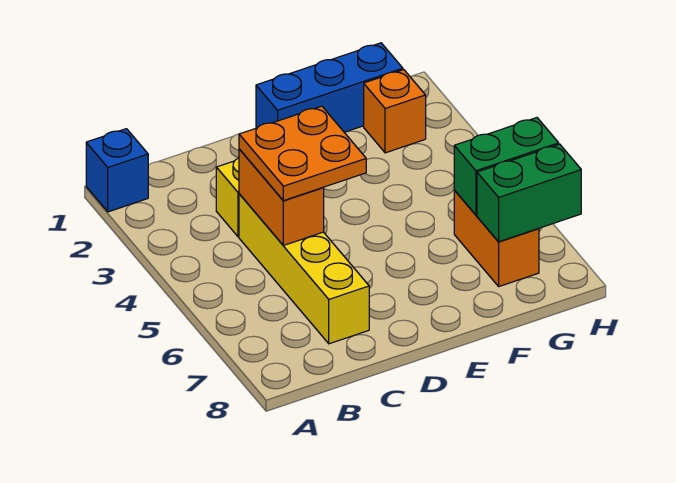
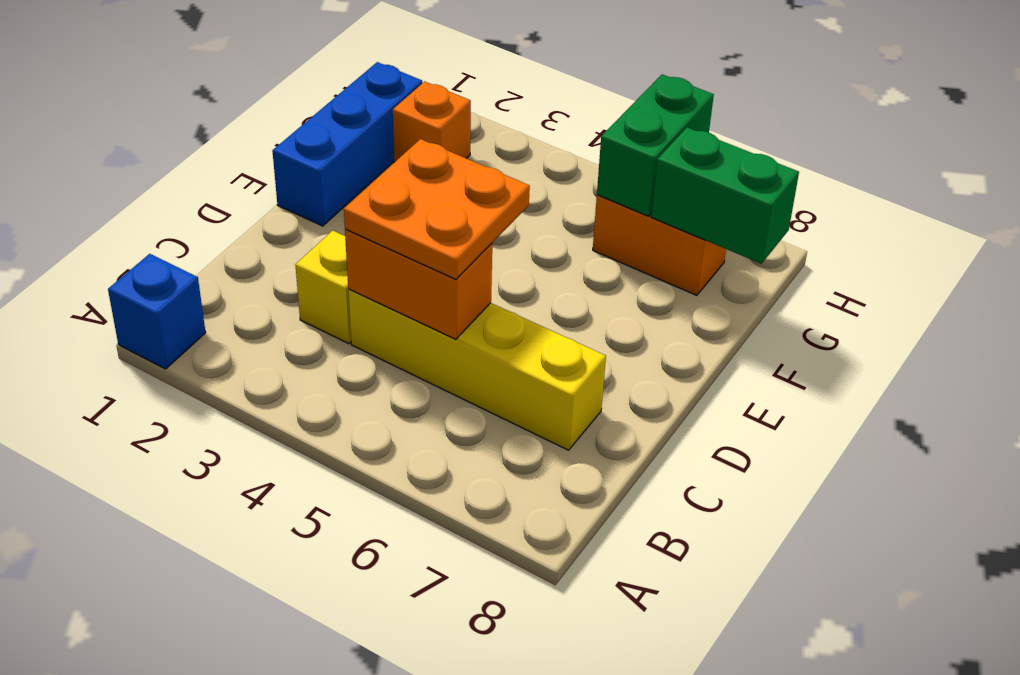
green 1x2 brick [477,144,581,242] -> green 1x2 brick turned to [651,127,799,264]

